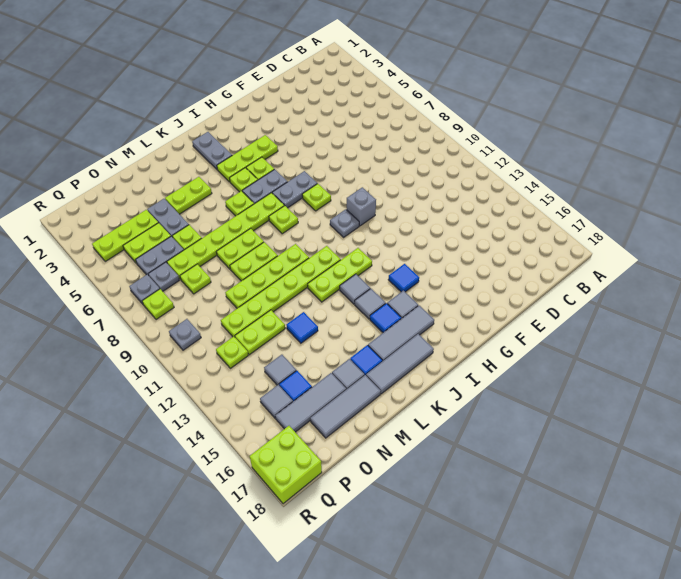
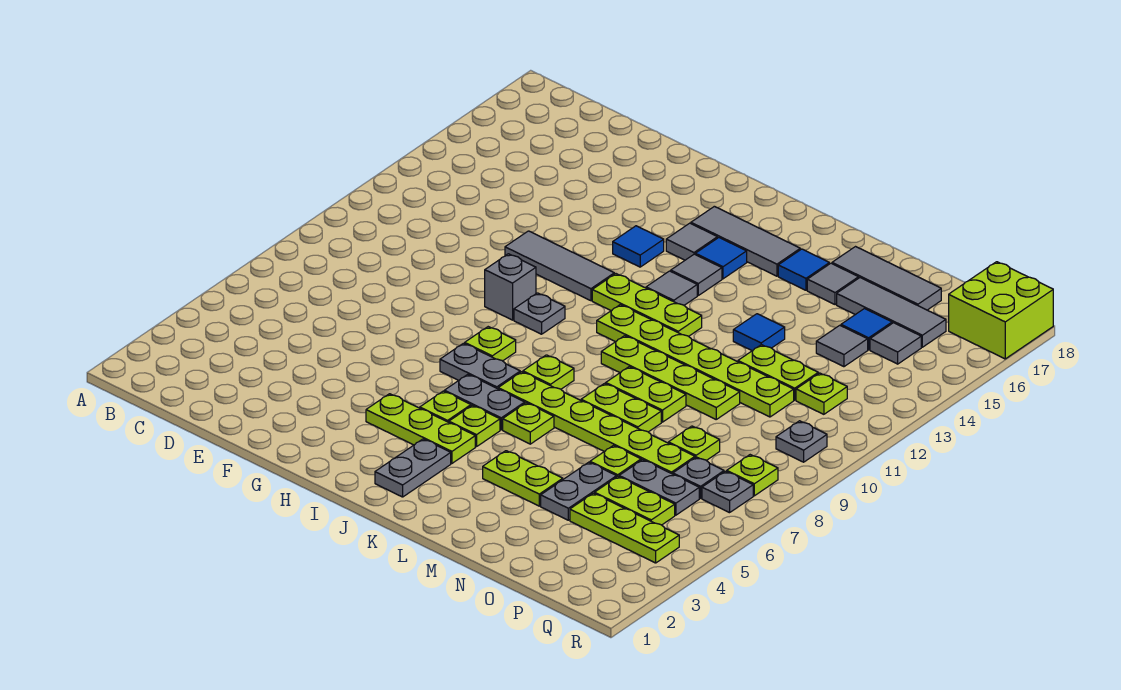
grey 1x3 tile [366,334,434,394] -> grey 1x3 tile moved to [505,231,614,301]

